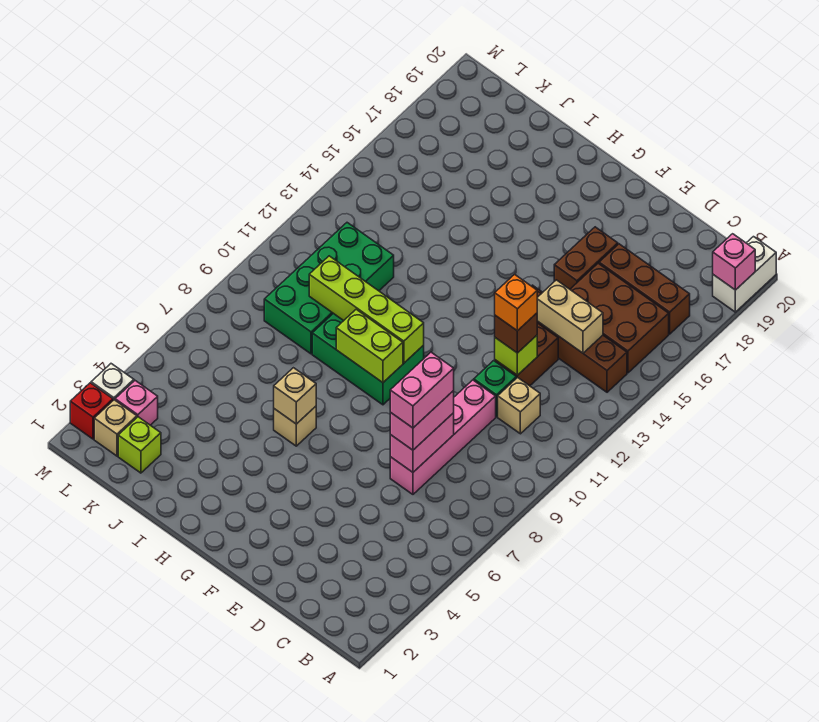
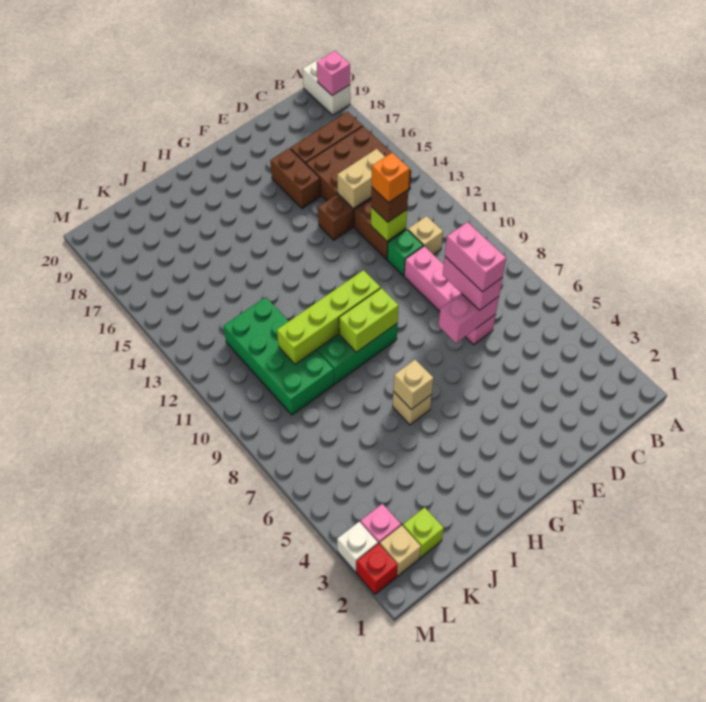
pink 1x2 brick [390,413,454,472] -> pink 1x2 brick turned to [438,293,499,343]

